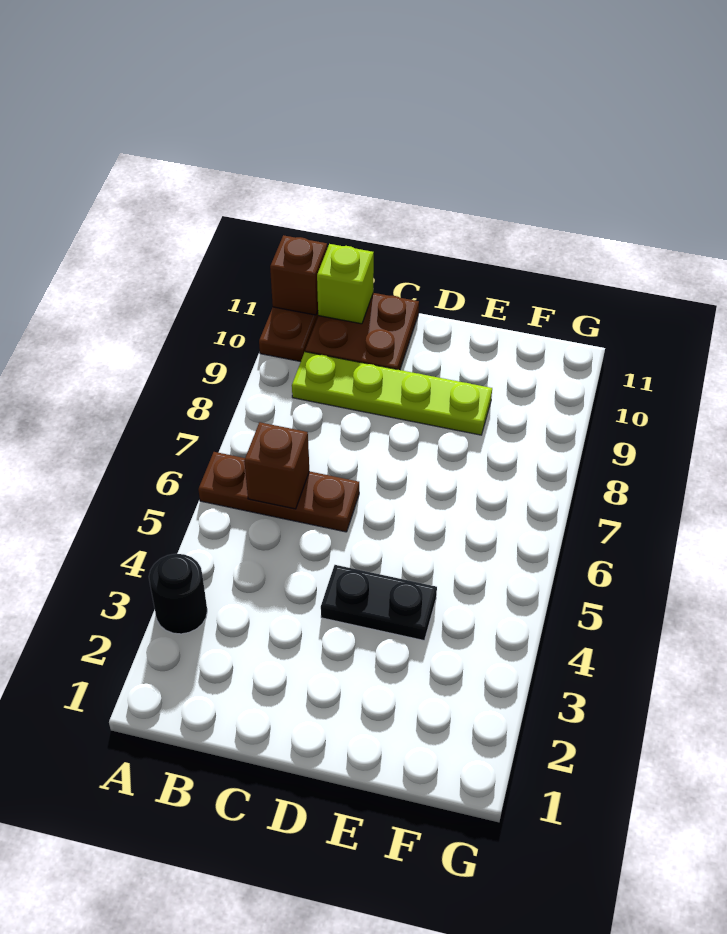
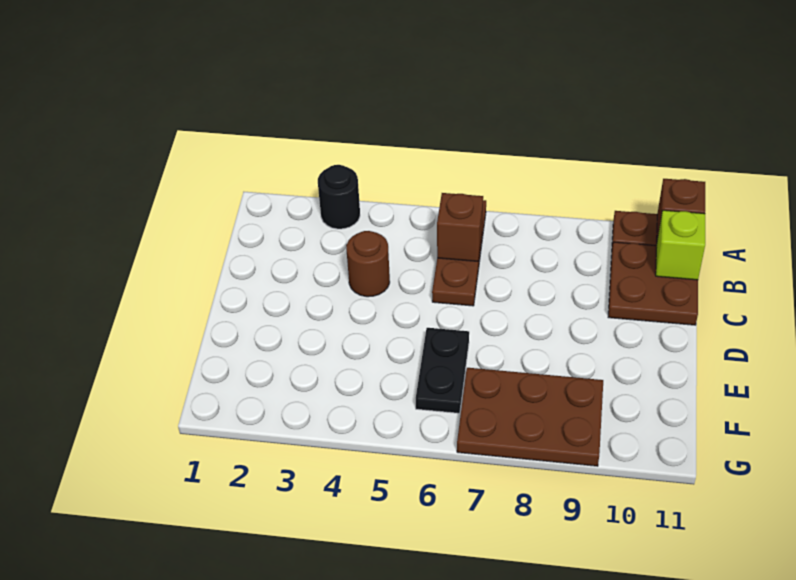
lime 1x4 plate [292,352,492,435] -> none
none -> brown 1x1 round brick [346,231,390,297]
black 1x2 plate [321,565,437,640] -> black 1x2 plate moved to [416,328,469,413]
none -> brown 2x3 plate [457,368,603,466]

